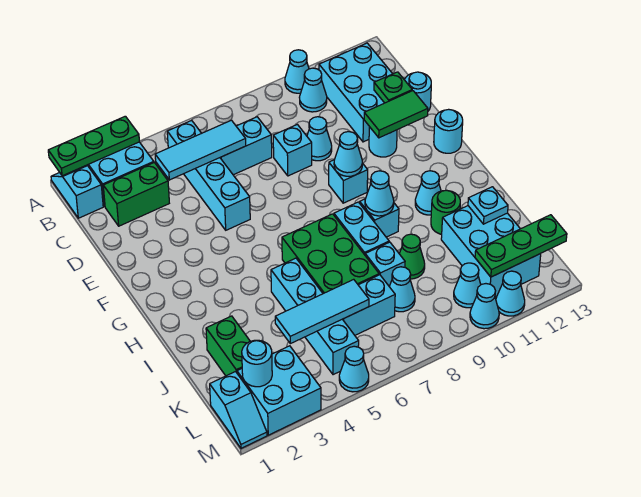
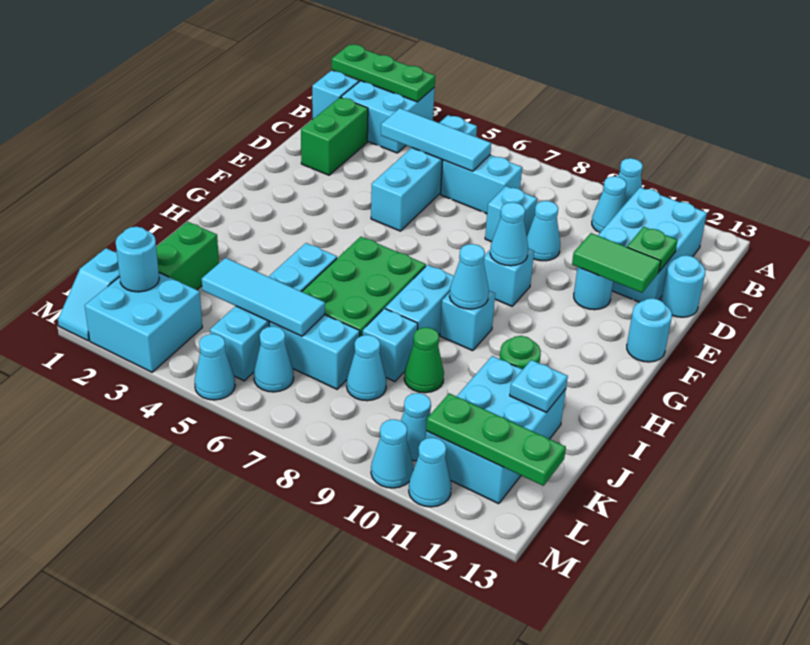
green 1x2 brick [103,163,169,226] -> green 1x2 brick turned to [301,97,368,175]
cyan 1x1 cone [415,171,441,215] -> cyan 1x1 cone moved to [254,326,294,392]

